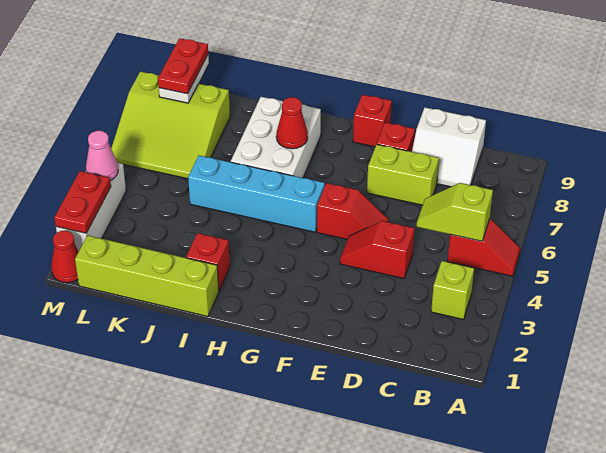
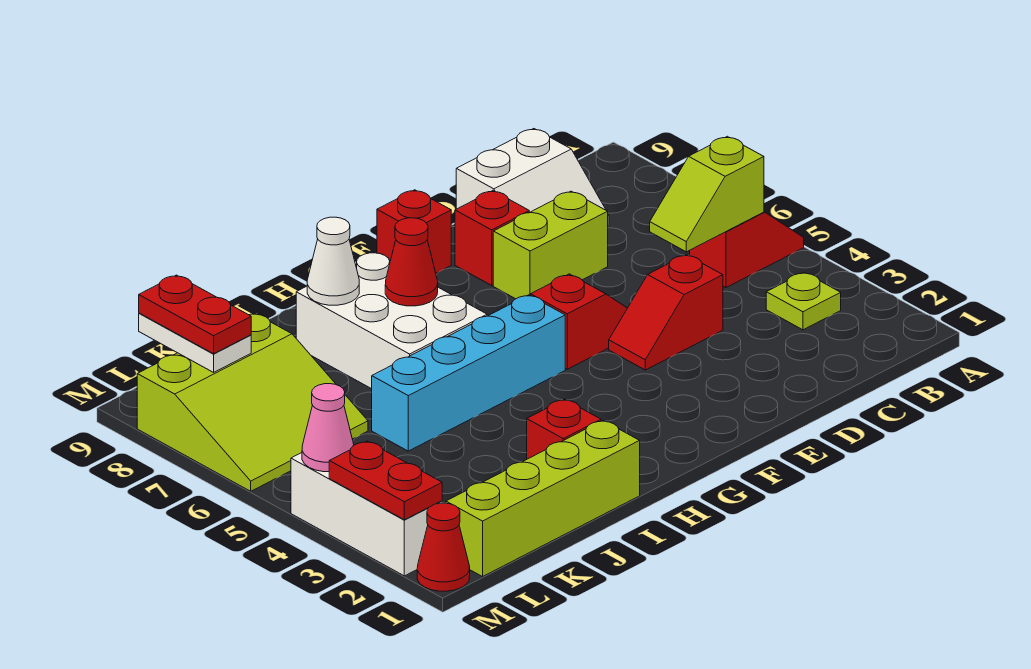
lime 1x1 brick [431,261,474,320] -> lime 1x1 plate [766,272,841,330]
none -> white 1x1 cone [307,217,359,305]

